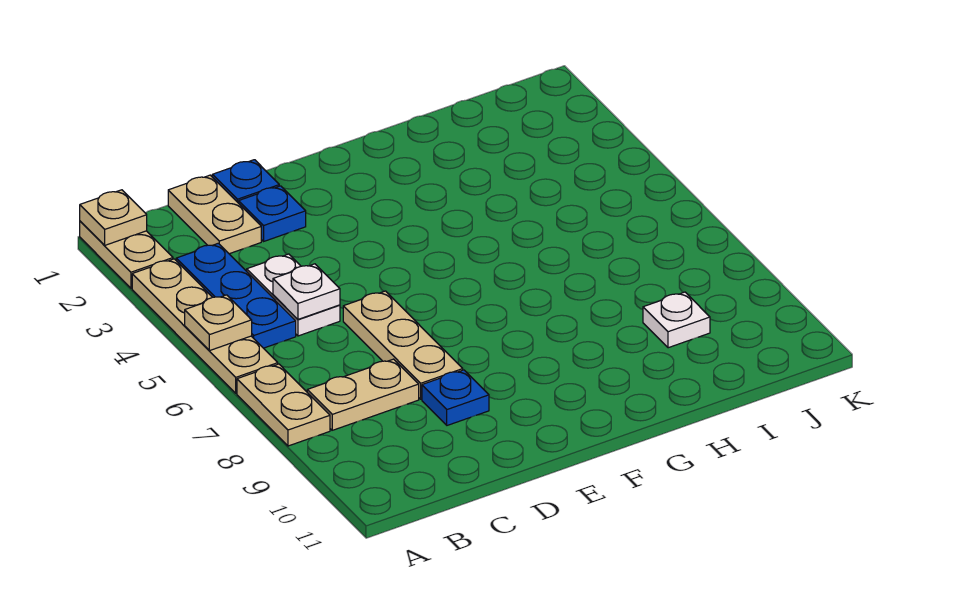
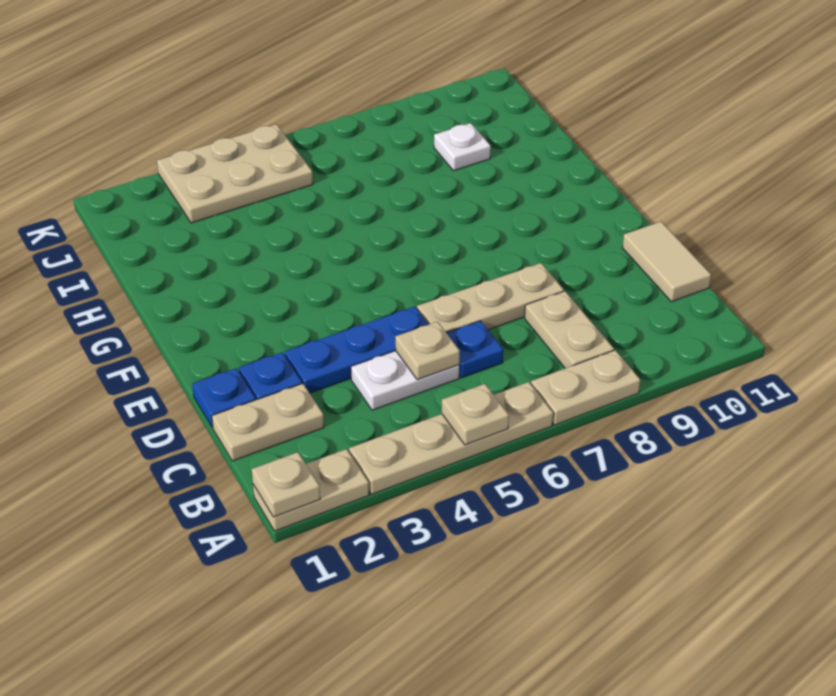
blue 1x3 plate [176,243,296,348] -> blue 1x3 plate moved to [285,307,429,393]
white 1x1 plate [273,264,340,319] -> tan 1x1 plate [395,322,460,380]
none -> tan 1x2 tile [622,222,711,302]
blue 1x1 plate [422,370,489,425] -> blue 1x1 plate moved to [447,321,503,378]
none -> tan 2x3 plate [157,124,313,223]

